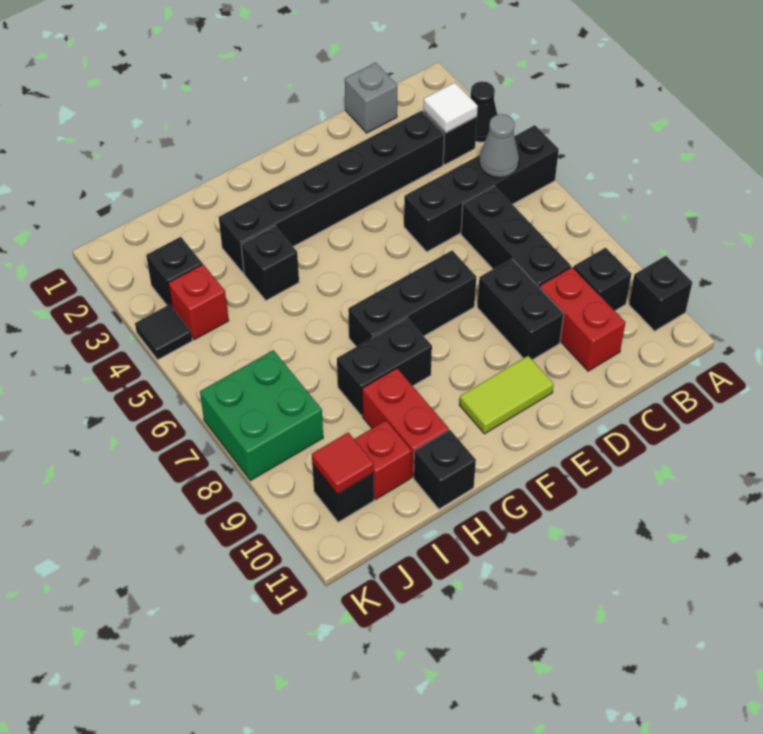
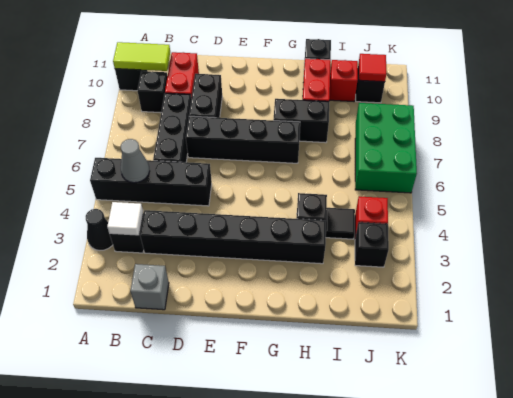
black 1x3 brick [348,251,476,347] -> black 1x4 brick [186,116,300,163]
lime 1x2 tile [459,356,554,434] -> lime 1x2 tile moved to [113,42,170,71]
green 2x2 brick [200,350,323,481] -> green 2x3 brick [355,103,417,193]
black 1x1 tile [135,304,192,360] -> black 1x1 tile moved to [326,208,355,239]

